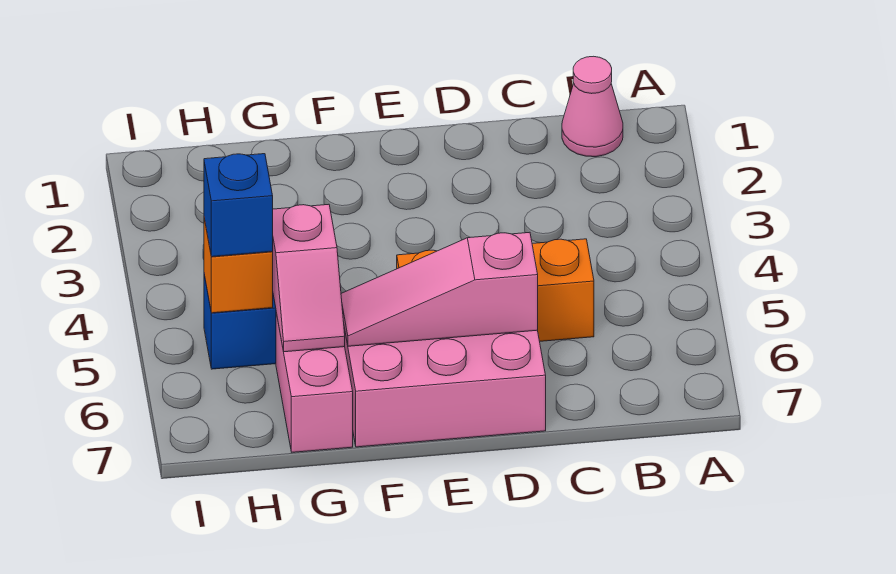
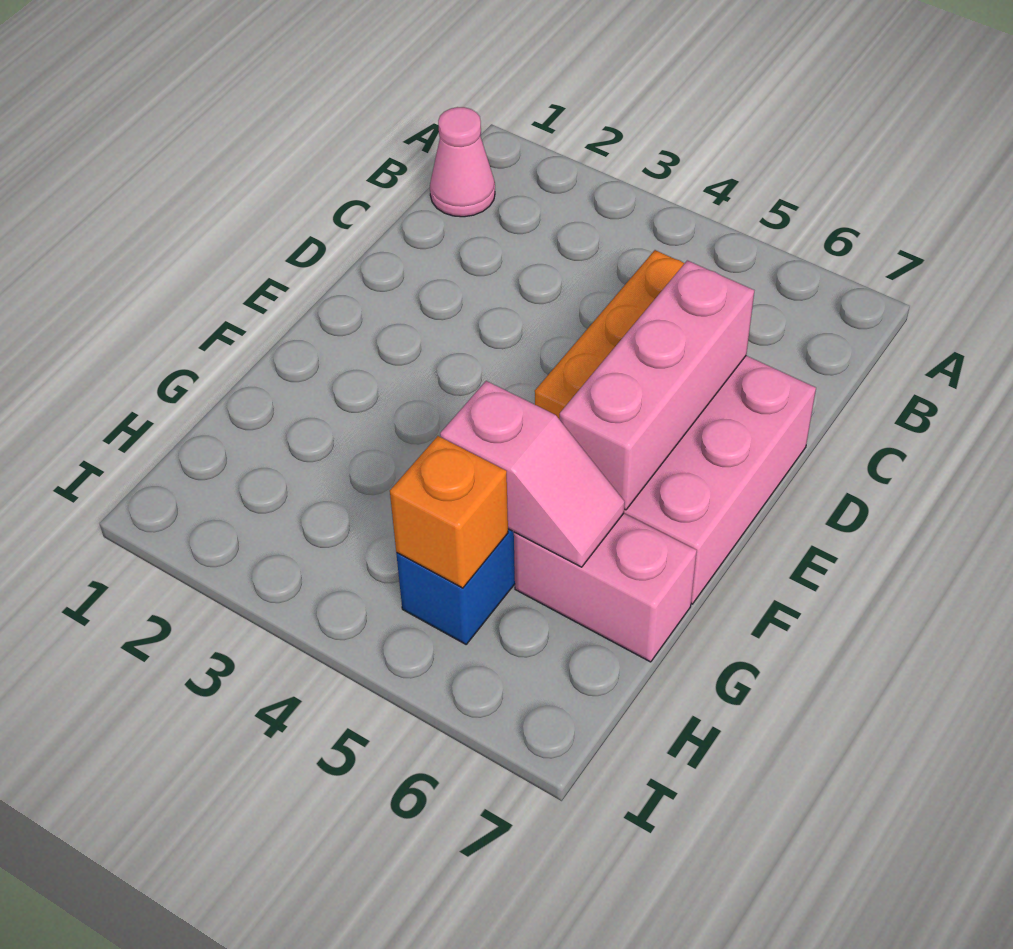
pink 1x3 slope [341,232,538,346] -> pink 1x3 brick [560,260,754,510]
blue 1x1 brick [204,154,273,257] -> none

